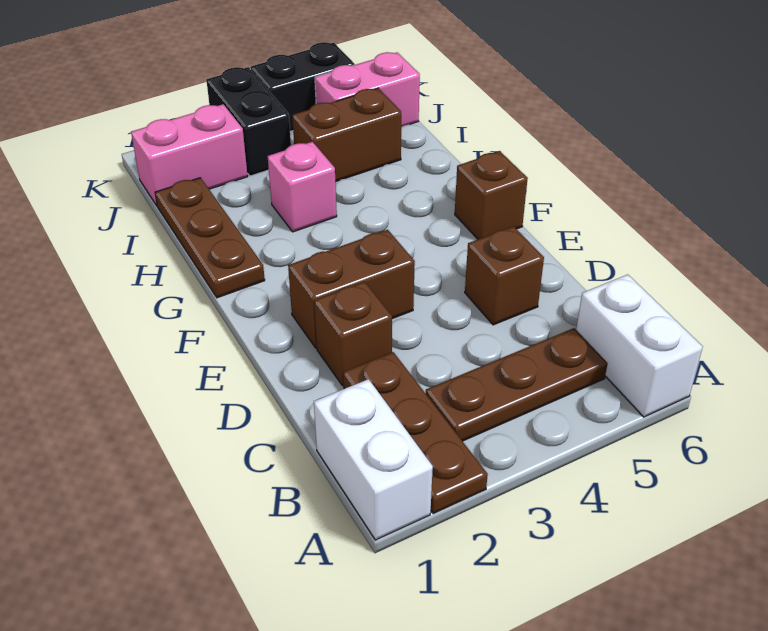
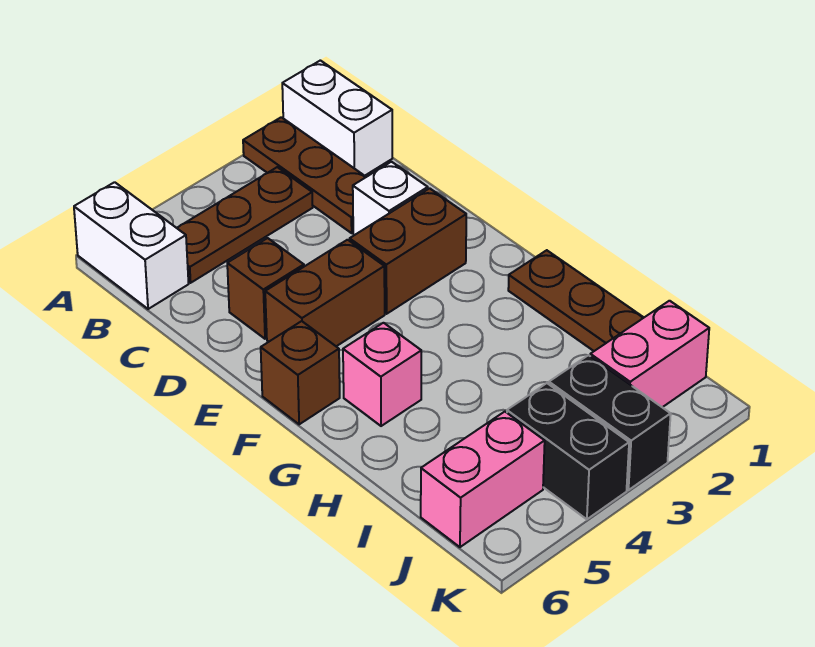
brown 1x1 brick [314,282,392,386] -> white 1x1 brick [353,162,428,235]
pink 1x1 brick [268,142,337,232] -> pink 1x1 brick moved to [343,323,421,426]
brown 1x2 brick [292,88,401,182] -> brown 1x2 brick moved to [265,240,385,346]
black 1x2 brick [251,42,355,131] -> black 1x2 brick turned to [507,383,629,519]

